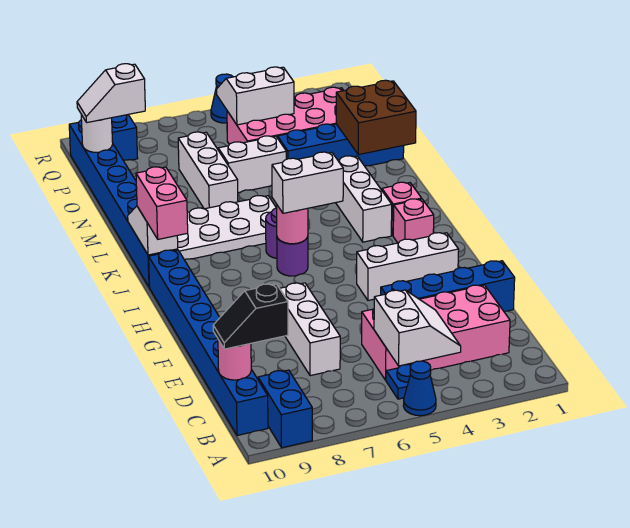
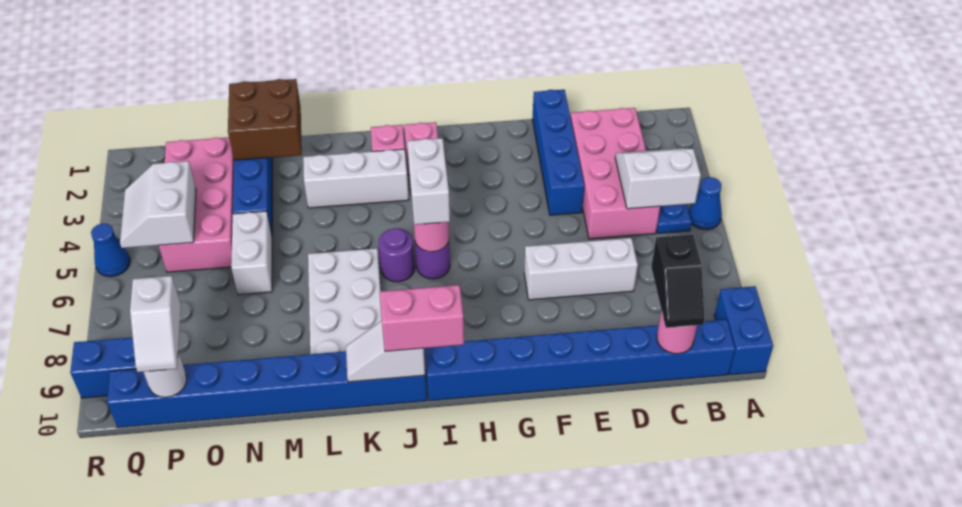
blue 1x2 brick [258,370,312,448] -> blue 1x2 brick turned to [714,286,773,375]
white 1x3 brick [357,233,459,300] -> none
white 1x3 brick [178,132,238,209] -> none

